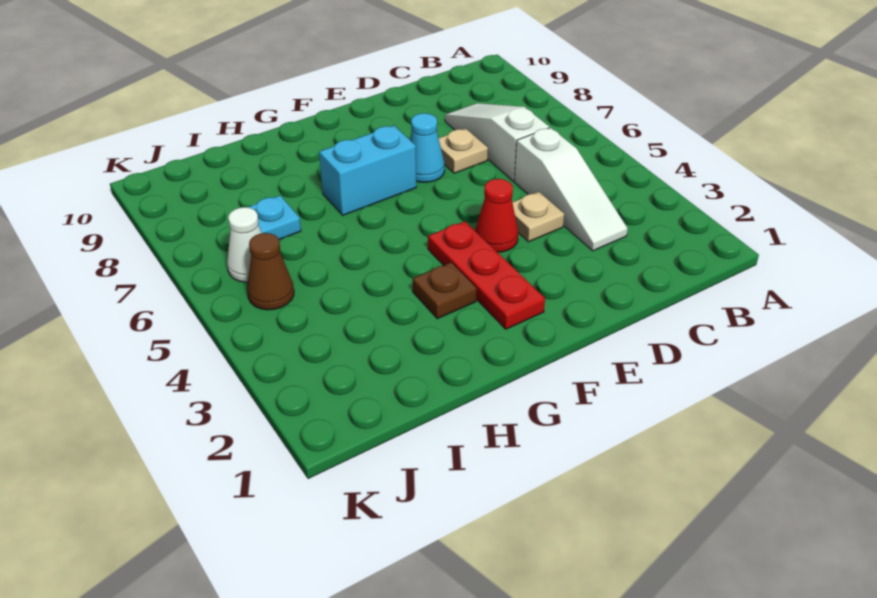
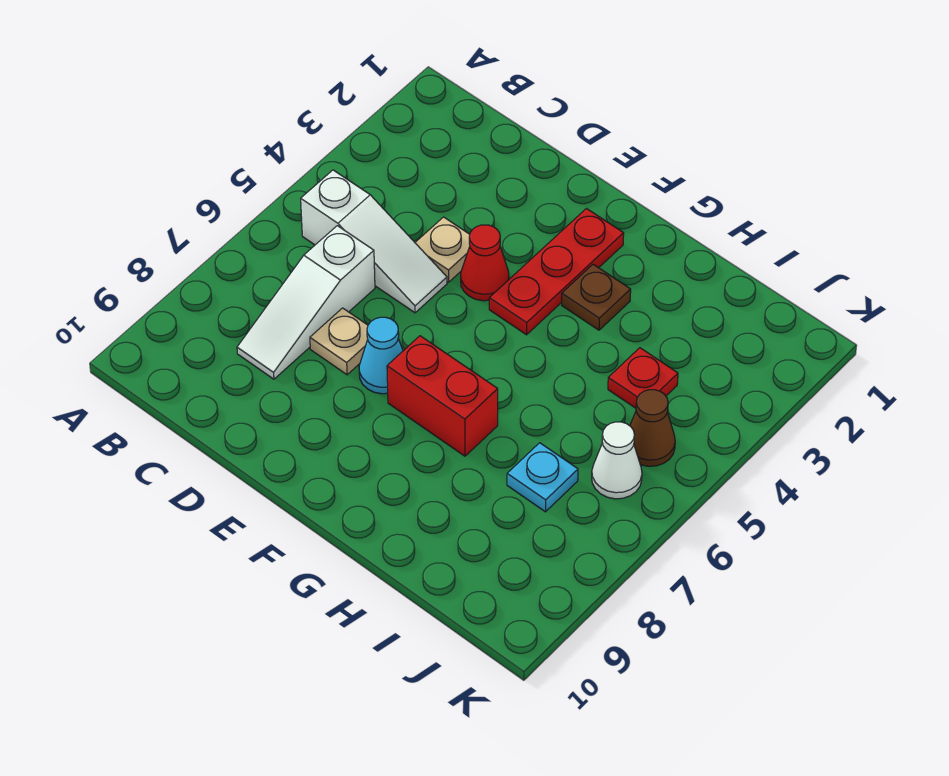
white 1x3 slope [514,128,628,251] -> white 1x3 slope turned to [301,170,447,313]
cyan 1x2 brick [319,125,416,215] -> red 1x2 brick [387,336,498,456]
none -> red 1x1 plate [608,348,678,408]

